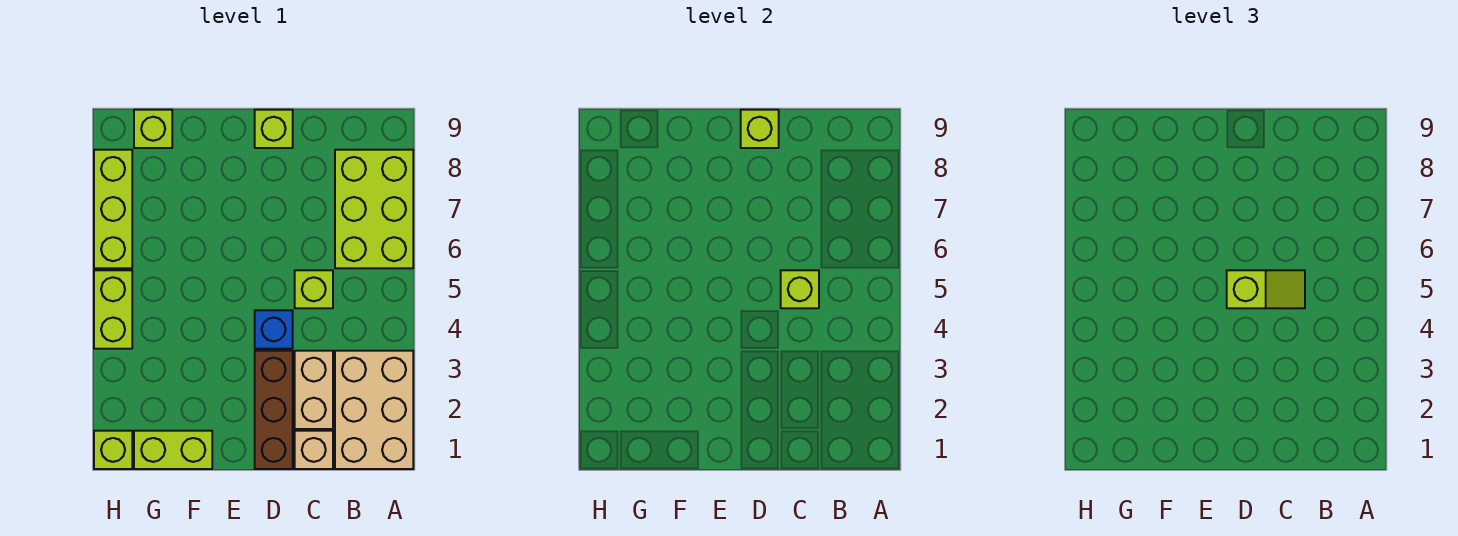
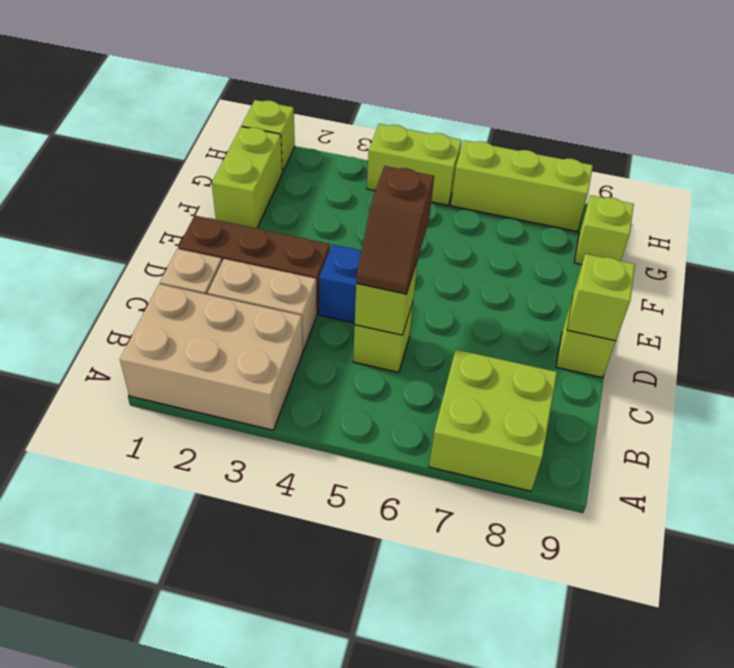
lime 2x3 brick [335,150,413,268] -> lime 2x2 brick [429,350,557,491]
lime 1x2 slope [1227,270,1305,308] -> brown 1x2 slope [356,166,434,294]

